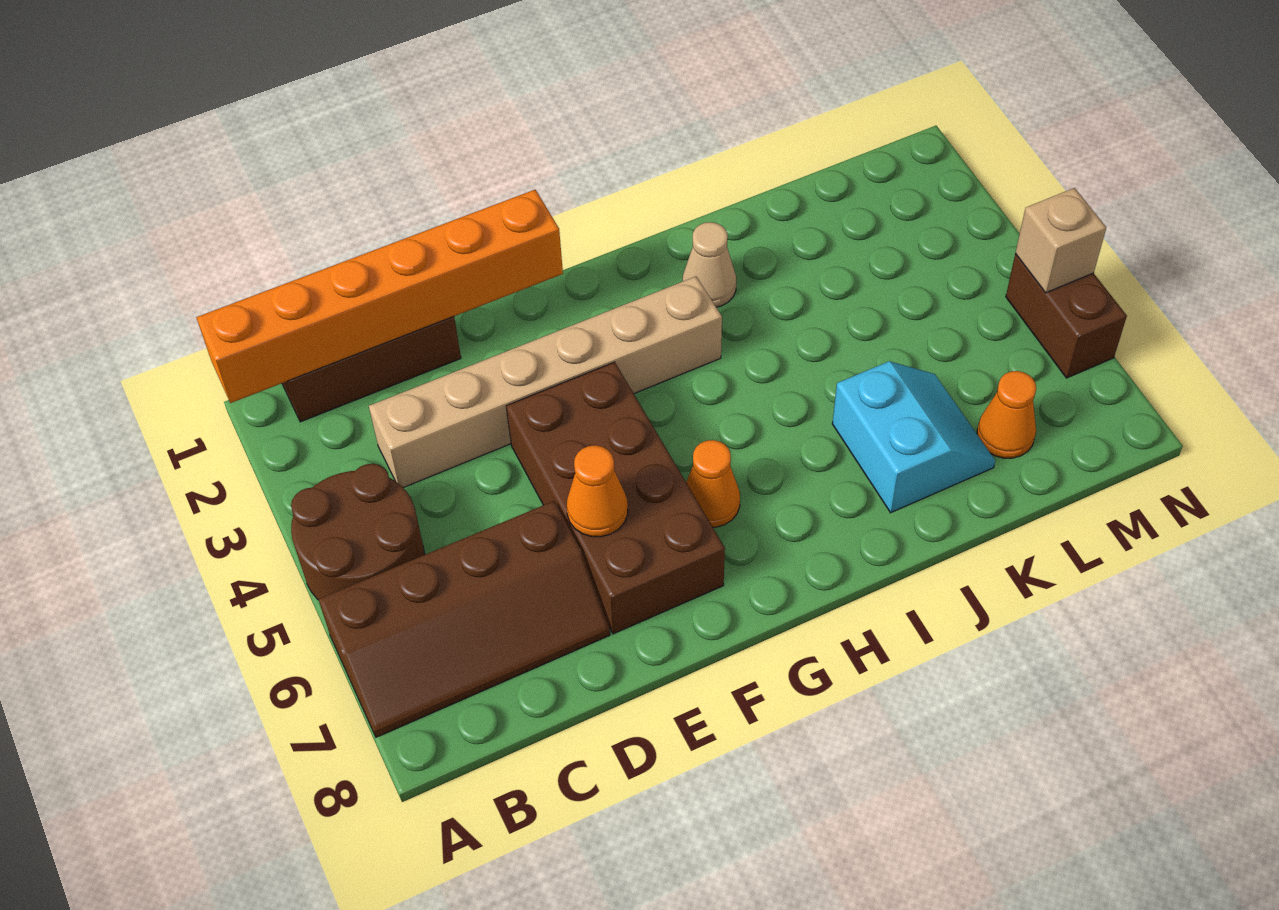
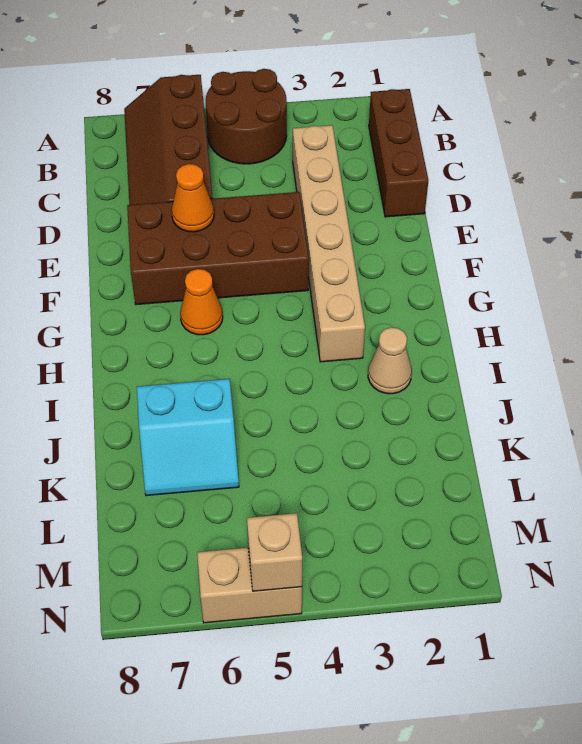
orange 1x6 brick [196,190,563,403] -> none
orange 1x1 cone [977,371,1036,458] -> none
brown 1x2 brick [1006,254,1127,378] -> tan 1x2 brick [197,548,302,623]

